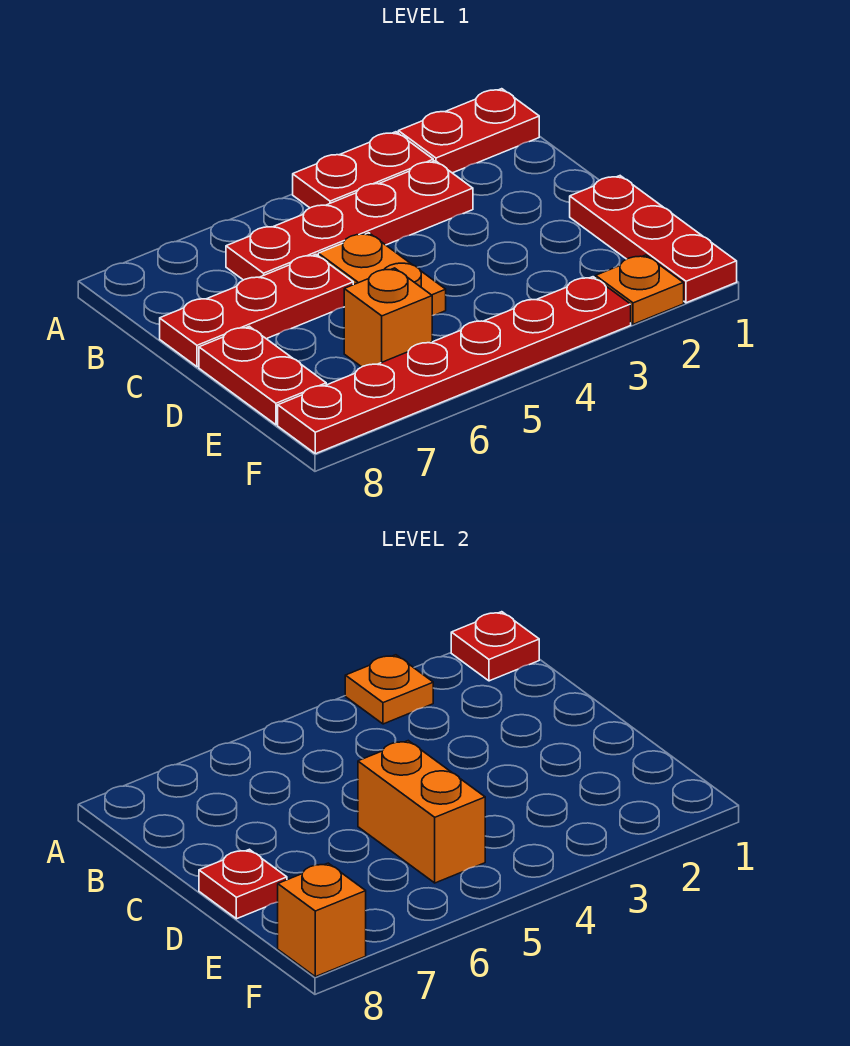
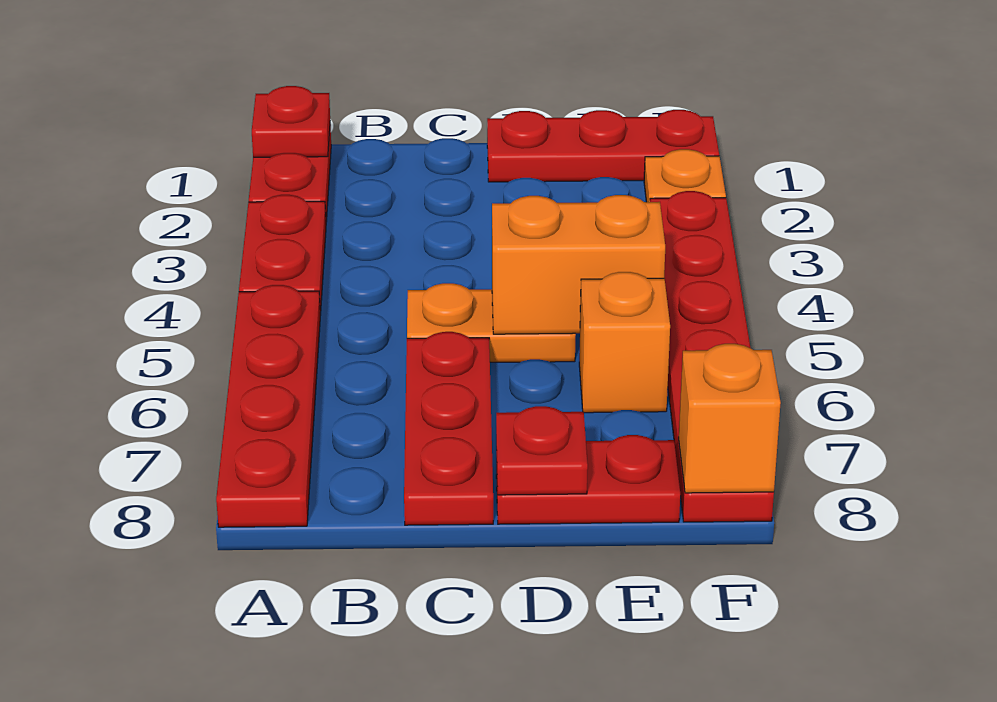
orange 1x1 plate [345,655,433,724] -> none
red 1x4 plate [226,161,473,280] -> red 1x4 plate moved to [216,285,320,527]

